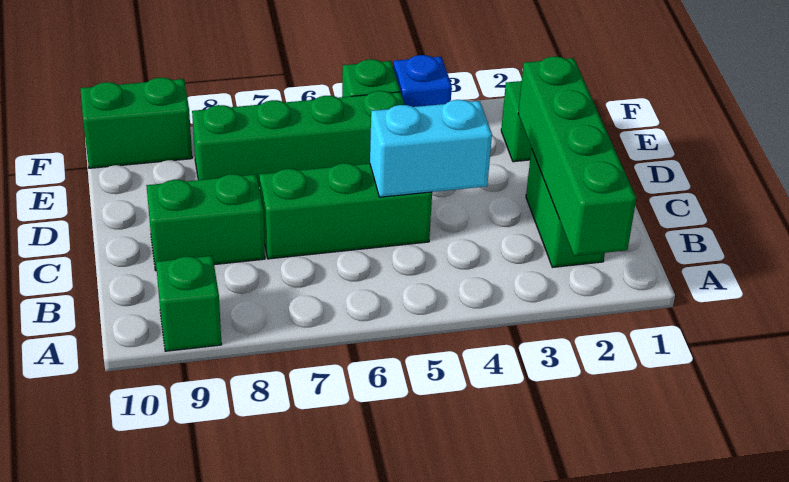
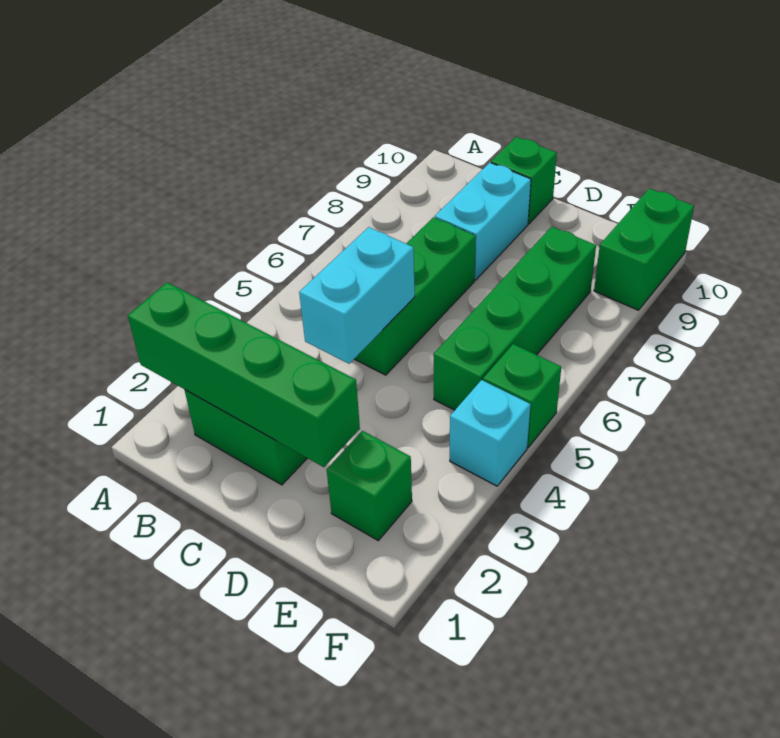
green 1x1 brick [156,256,222,351] -> green 1x1 brick moved to [491,137,557,224]
green 1x2 brick [146,174,265,271] -> cyan 1x2 brick [435,163,531,280]
blue 1x1 brick [393,55,452,107] -> cyan 1x1 brick [450,380,531,486]

